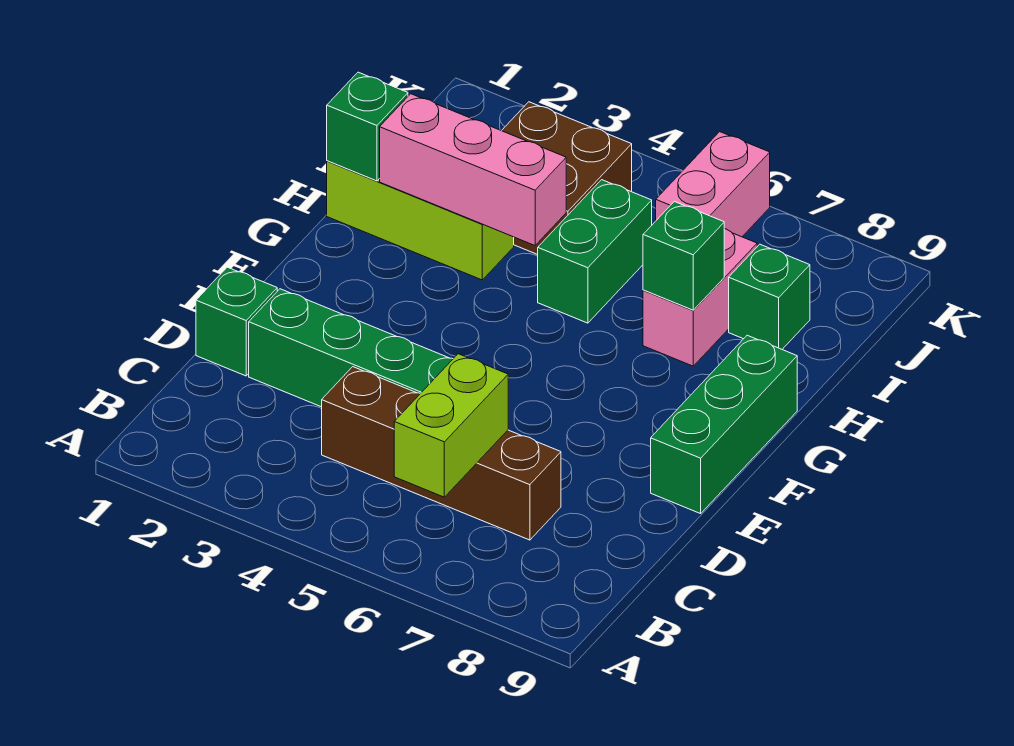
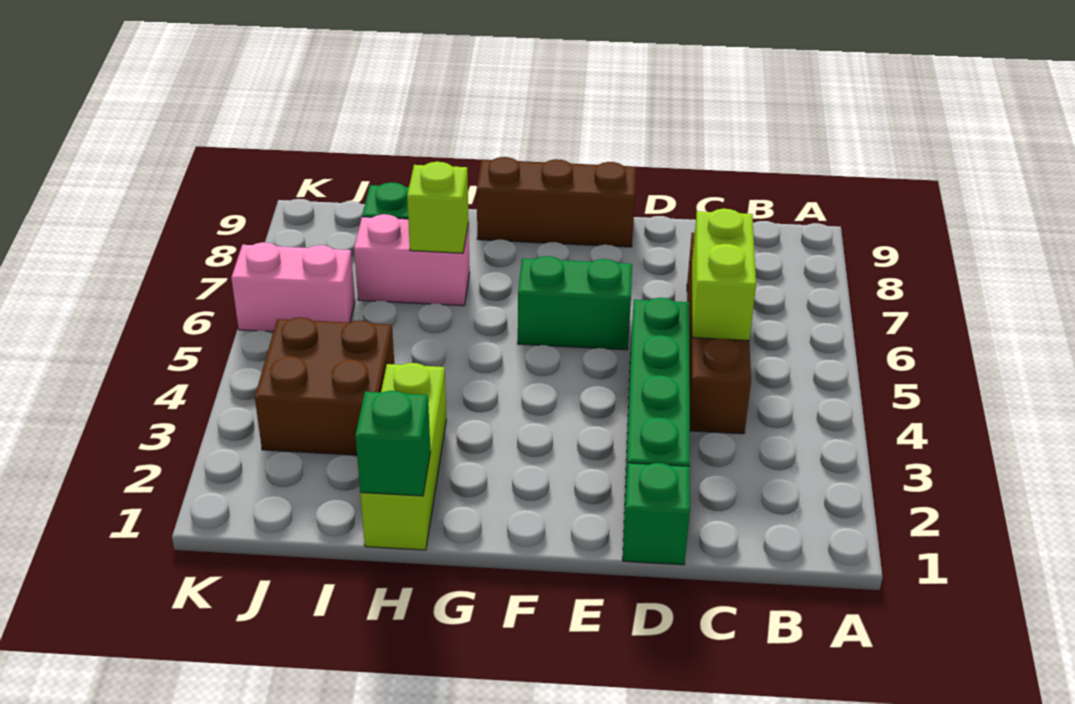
lime 1x2 brick [394,354,508,497] -> lime 1x2 brick turned to [692,209,756,340]
green 1x3 brick [651,335,797,514] -> brown 1x3 brick [477,157,636,247]
pink 1x3 brick [380,94,566,245] -> none
green 1x2 brick [538,180,652,323] -> green 1x2 brick moved to [518,256,632,350]
green 1x1 brick [643,202,724,310] -> lime 1x1 brick [407,162,469,253]

